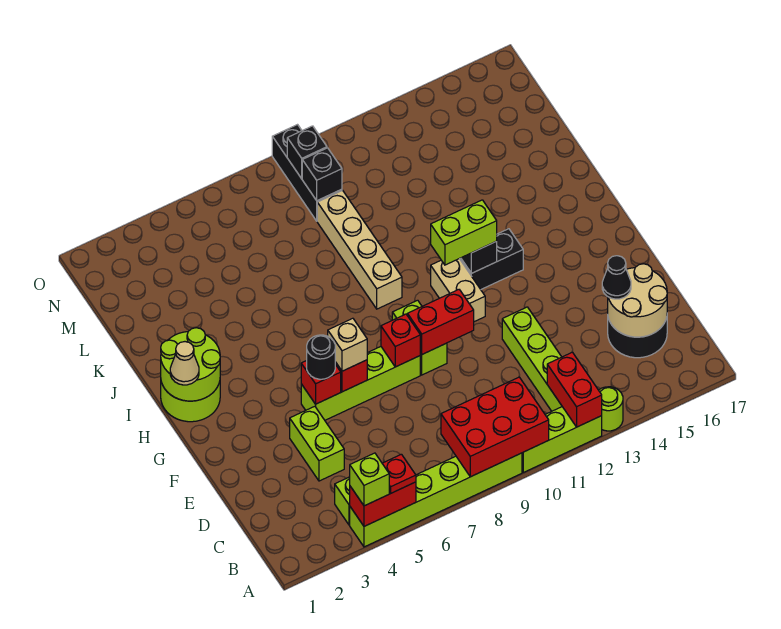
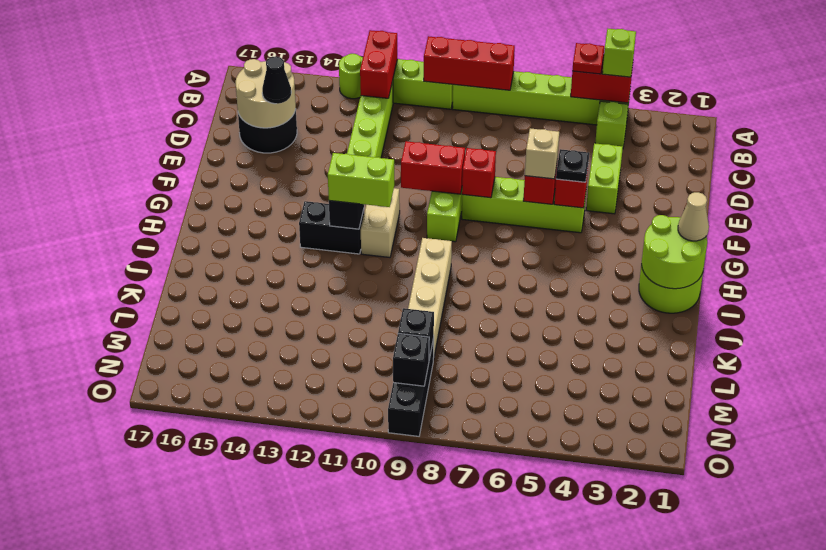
red 2x3 brick [441,377,549,477] -> red 1x3 brick [424,36,515,90]
black 1x1 round brick [307,335,335,379] -> black 1x1 plate [556,149,589,182]

